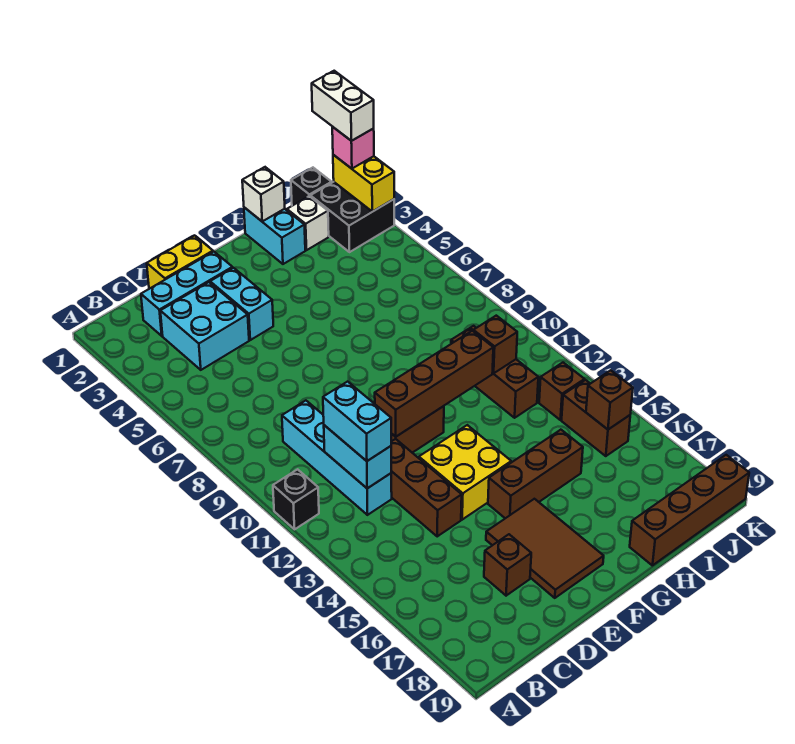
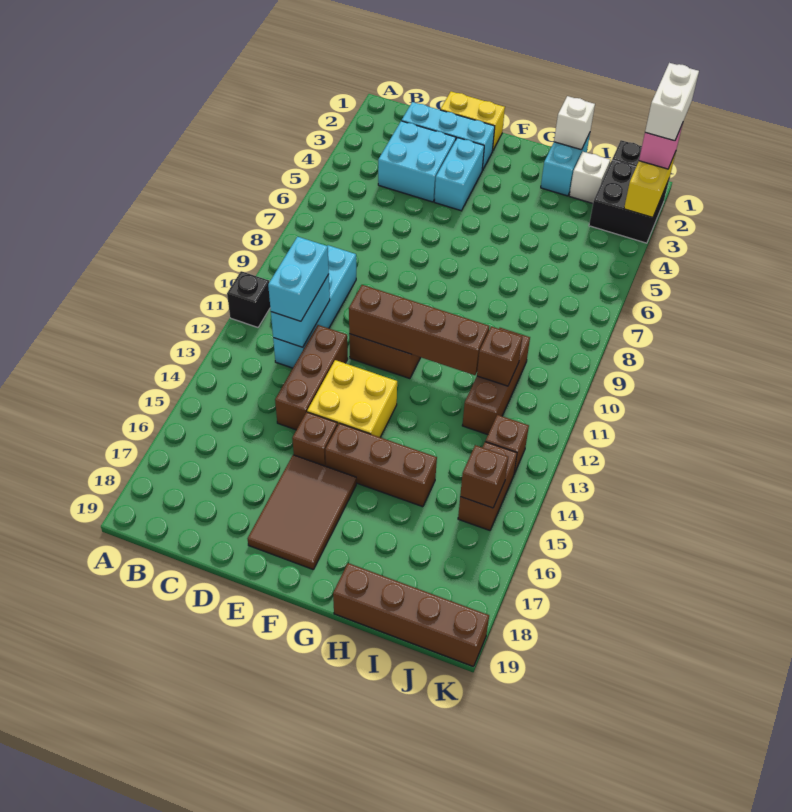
brown 1x1 brick [484,534,531,596] -> brown 1x1 brick moved to [292,412,338,466]

